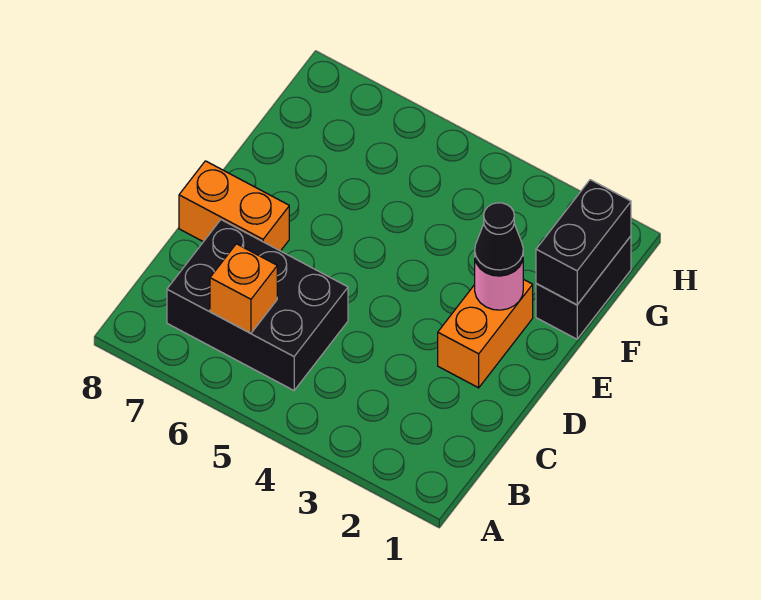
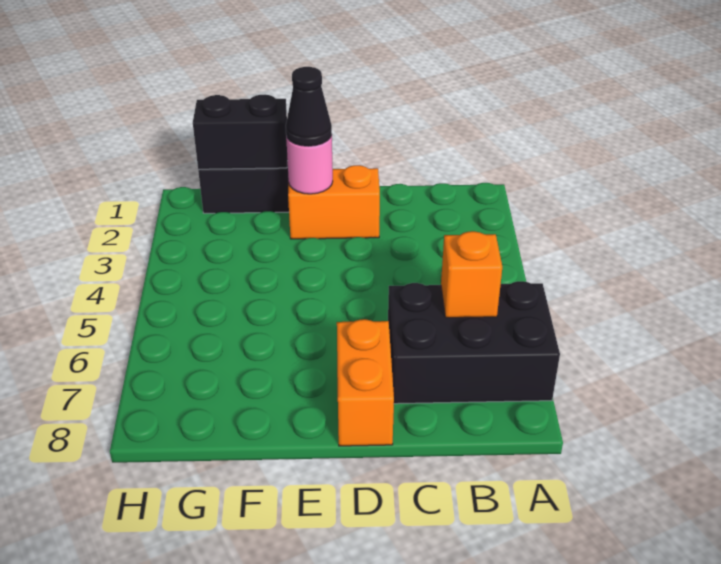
black 2x3 brick [167,220,348,390] -> black 2x3 brick turned to [388,281,560,404]

